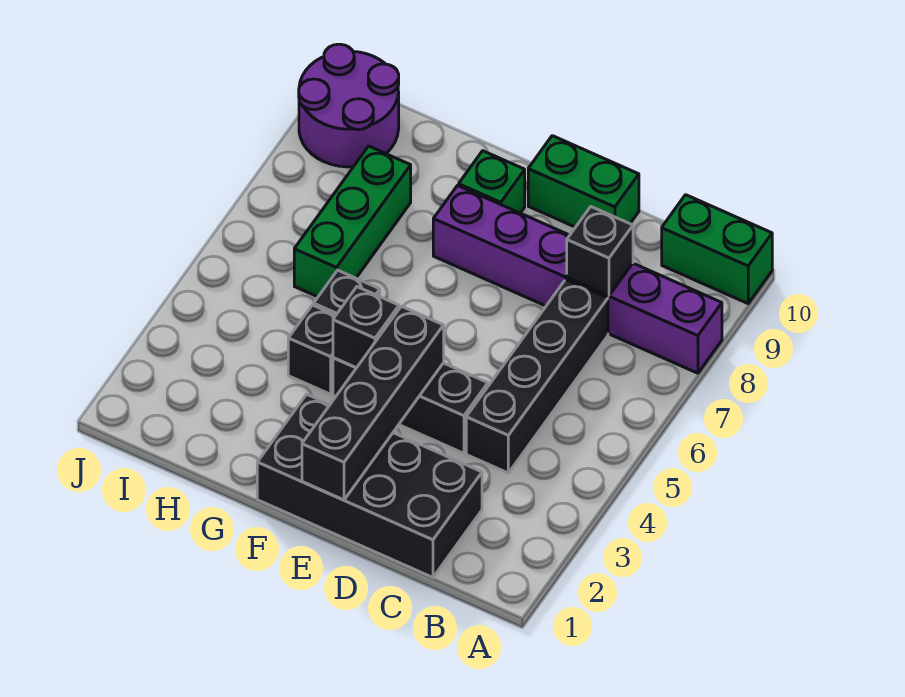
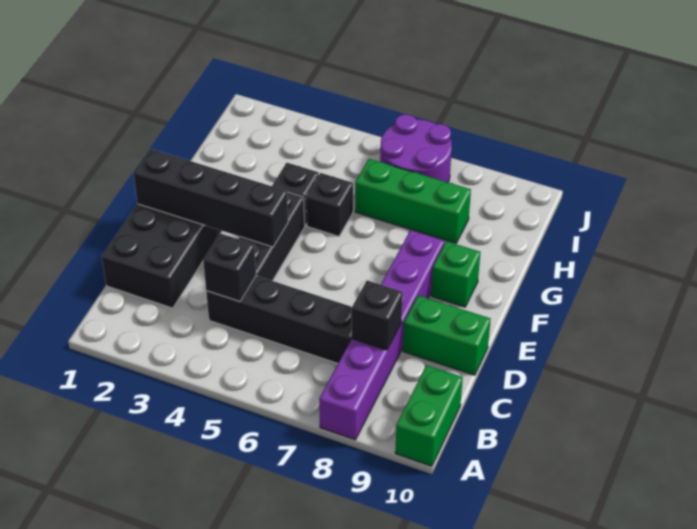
green 1x2 brick [528,136,639,227] -> green 1x2 brick turned to [403,295,491,375]
black 1x1 brick [333,287,399,368] -> black 1x1 brick moved to [203,233,256,302]
purple 2x2 round brick [299,44,399,167] -> purple 2x2 round brick moved to [380,114,452,182]

